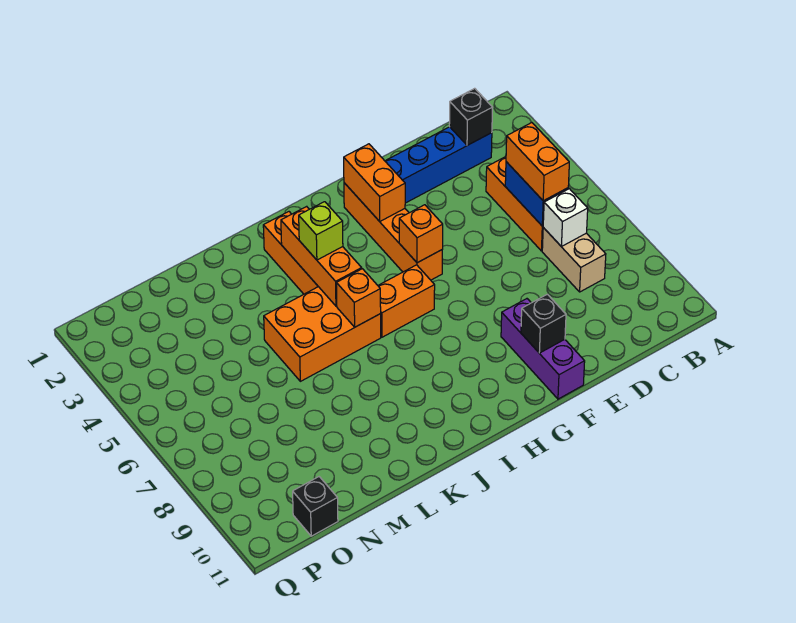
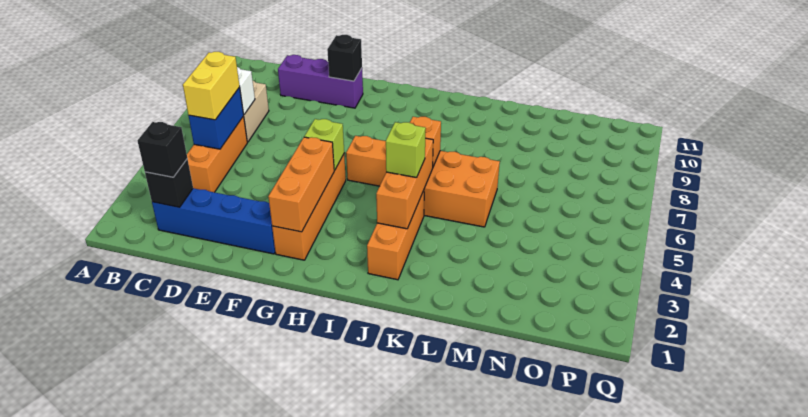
orange 1x2 brick [506,122,569,201] -> yellow 1x2 brick [183,52,240,120]
purple 1x3 brick [501,299,585,399] -> purple 1x3 brick turned to [278,55,363,108]
orange 1x2 brick [344,144,405,221] -> orange 1x3 brick [268,137,335,232]
orange 1x1 brick [399,205,443,263] -> lime 1x1 brick [304,119,344,170]
black 1x1 brick [293,477,338,536] -> black 1x1 brick moved to [138,122,187,177]

